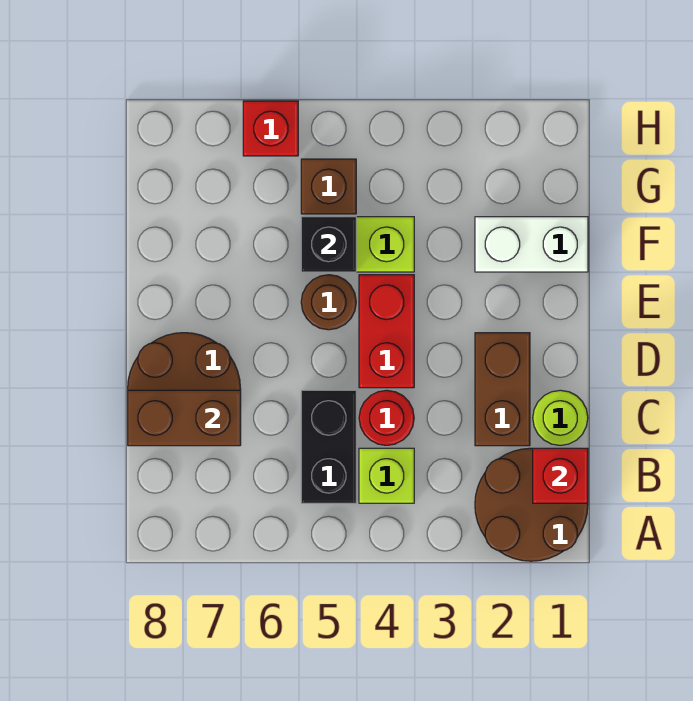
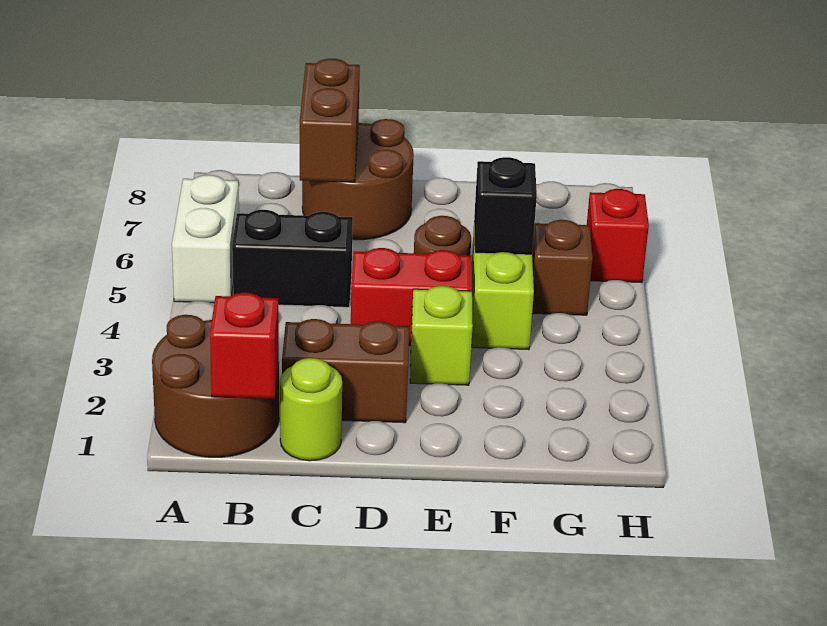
lime 1x1 brick [359,448,414,503] -> lime 1x1 brick moved to [410,286,473,385]
red 1x1 round brick [359,390,414,445] -> none
white 1x2 brick [475,217,588,272] -> white 1x2 brick moved to [172,175,239,303]

